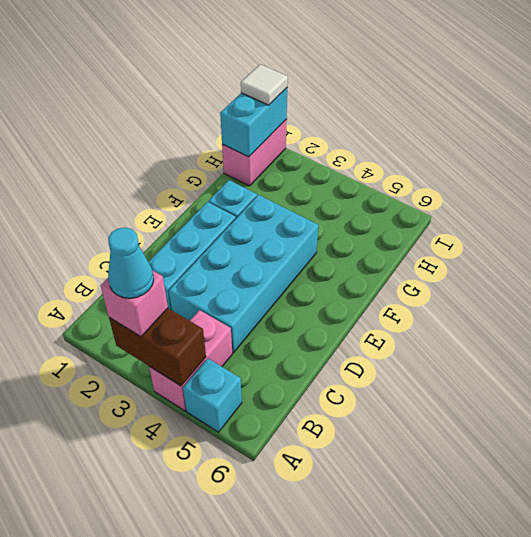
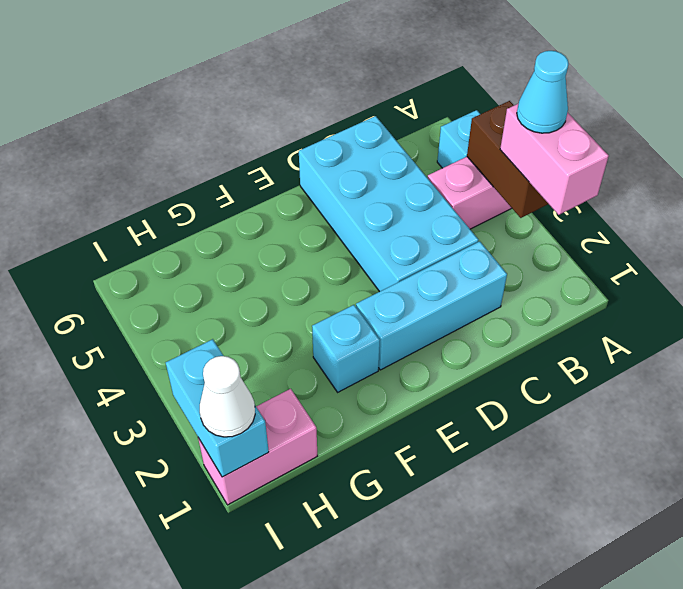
pink 1x1 brick [101,270,168,336] -> pink 1x2 brick [500,104,609,215]
cyan 2x4 brick [169,195,319,353] -> cyan 2x4 brick turned to [299,116,478,292]
cyan 1x2 brick [220,88,287,157] -> cyan 1x2 brick turned to [166,339,269,477]
white 1x1 tile [241,64,288,105] -> white 1x1 cone [200,356,255,437]

